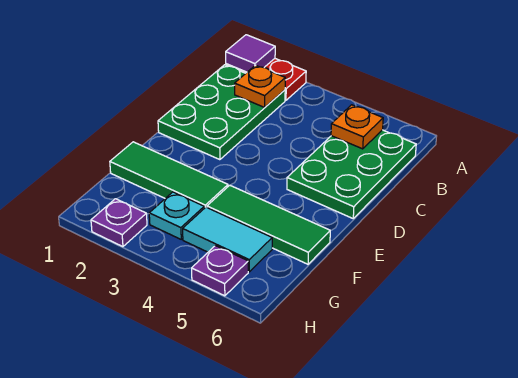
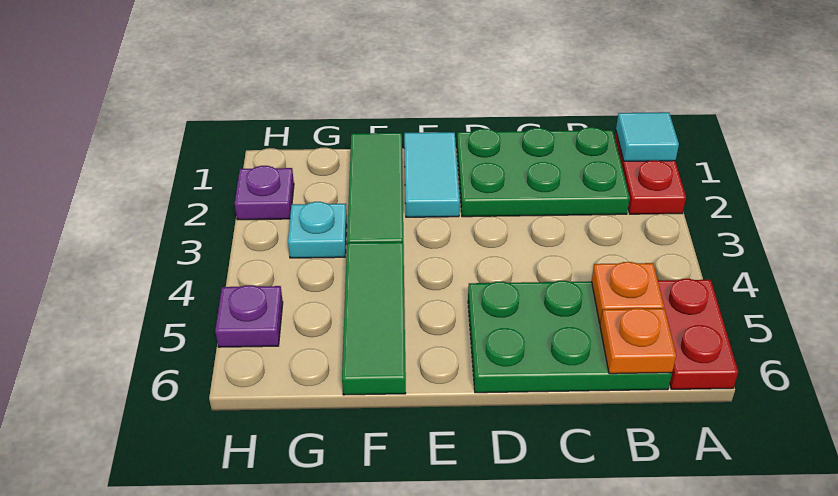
purple 1x1 tile [226,35,275,72] -> cyan 1x1 tile [616,112,679,161]
none -> red 1x2 plate [658,279,738,389]
orange 1x1 plate [235,65,285,107] -> orange 1x1 plate moved to [600,308,676,374]
cyan 1x2 tile [183,207,272,272] -> cyan 1x2 tile moved to [404,132,460,217]

